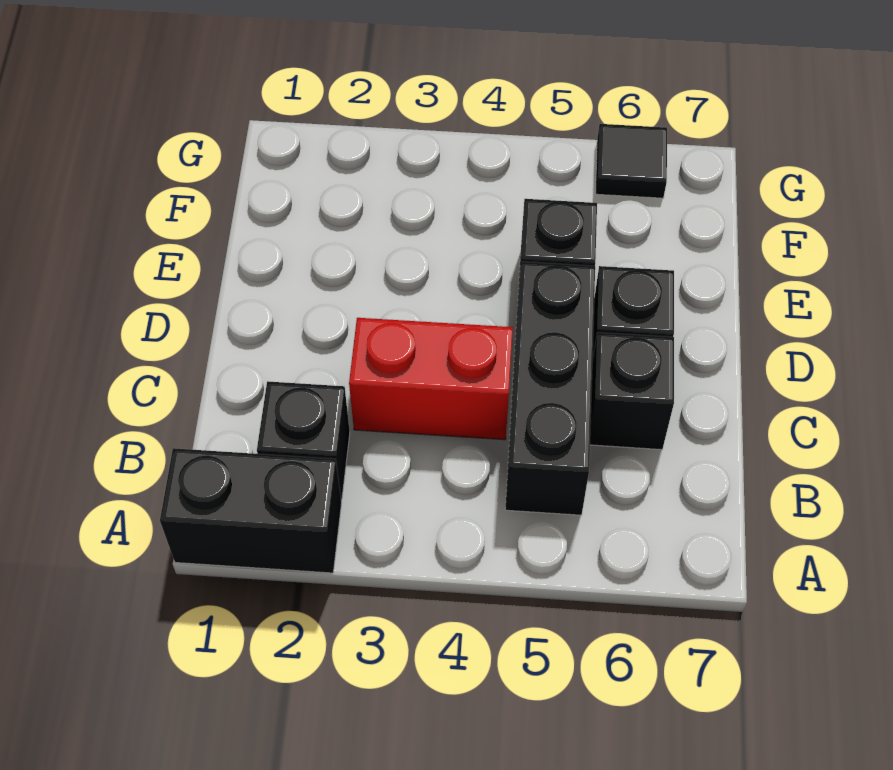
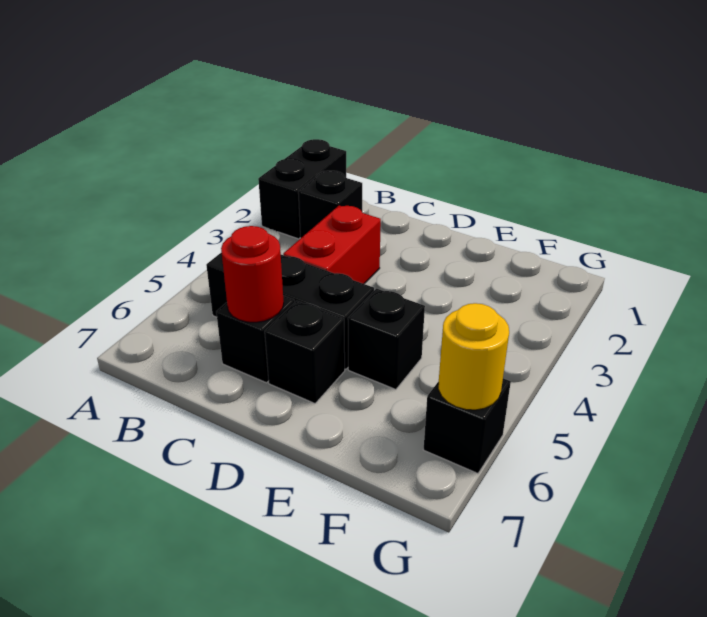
none -> red 1x1 round brick [221,226,284,322]
black 1x1 tile [596,124,667,198] -> black 1x1 brick [423,378,511,473]
none -> yellow 1x1 round brick [438,303,509,410]

